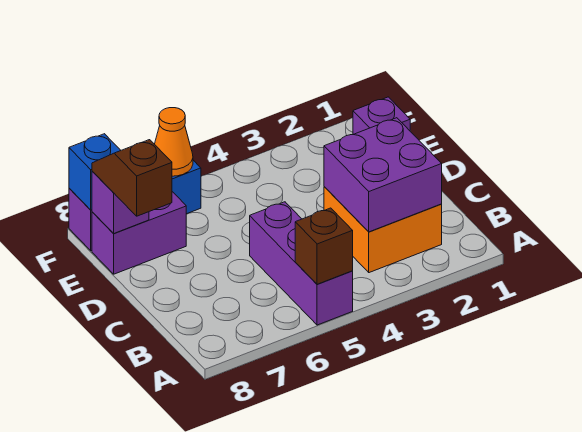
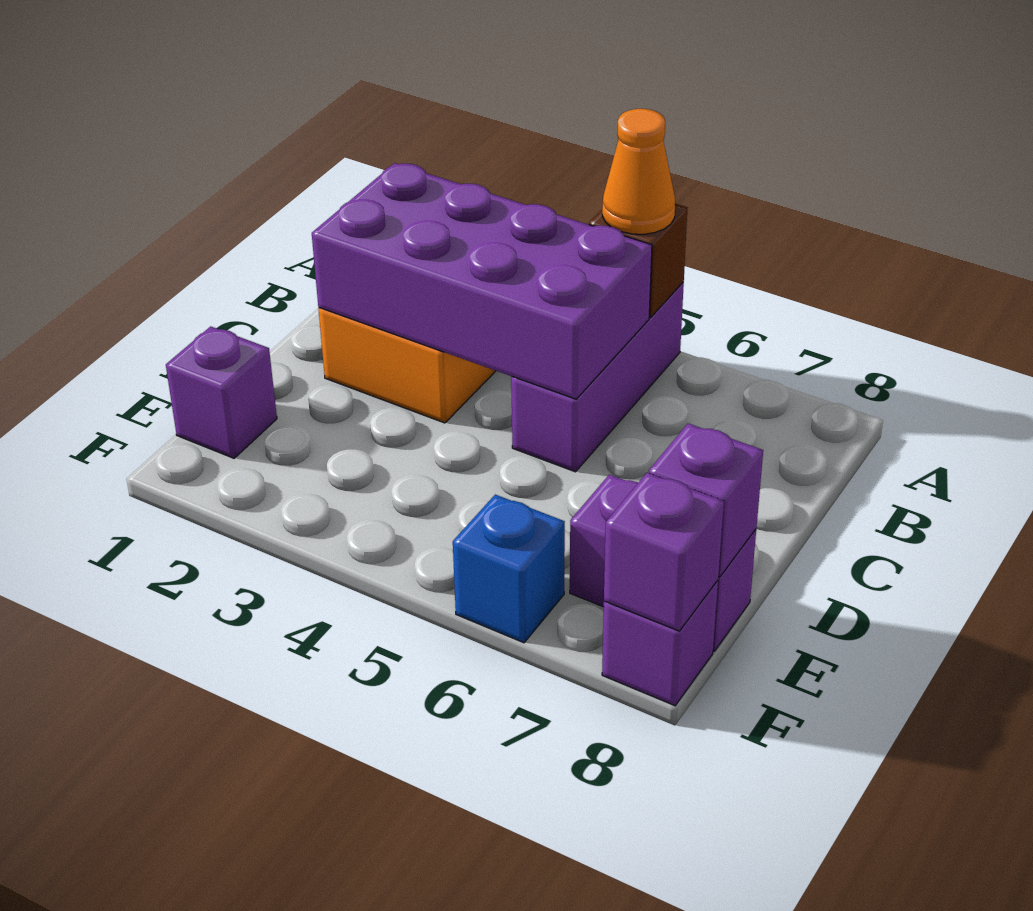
purple 2x2 brick [324,118,442,232] -> purple 2x4 brick [312,163,652,399]
brown 1x2 slope [92,140,172,216] -> none
orange 1x1 cone [155,108,193,176] -> orange 1x1 cone moved to [602,109,675,234]
blue 1x1 brick [69,134,121,210] -> purple 1x1 brick [604,473,724,631]

